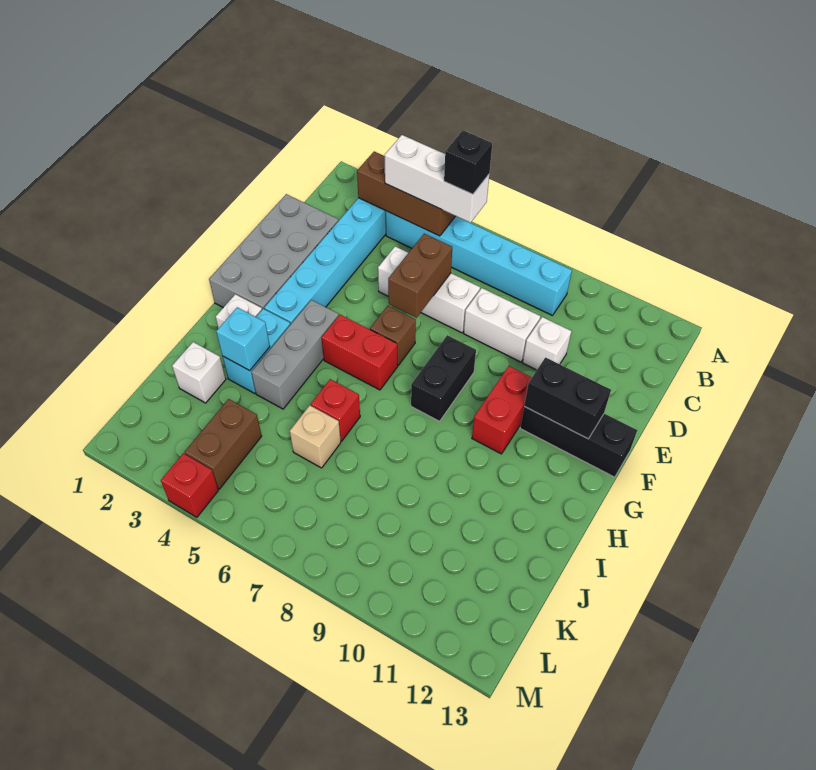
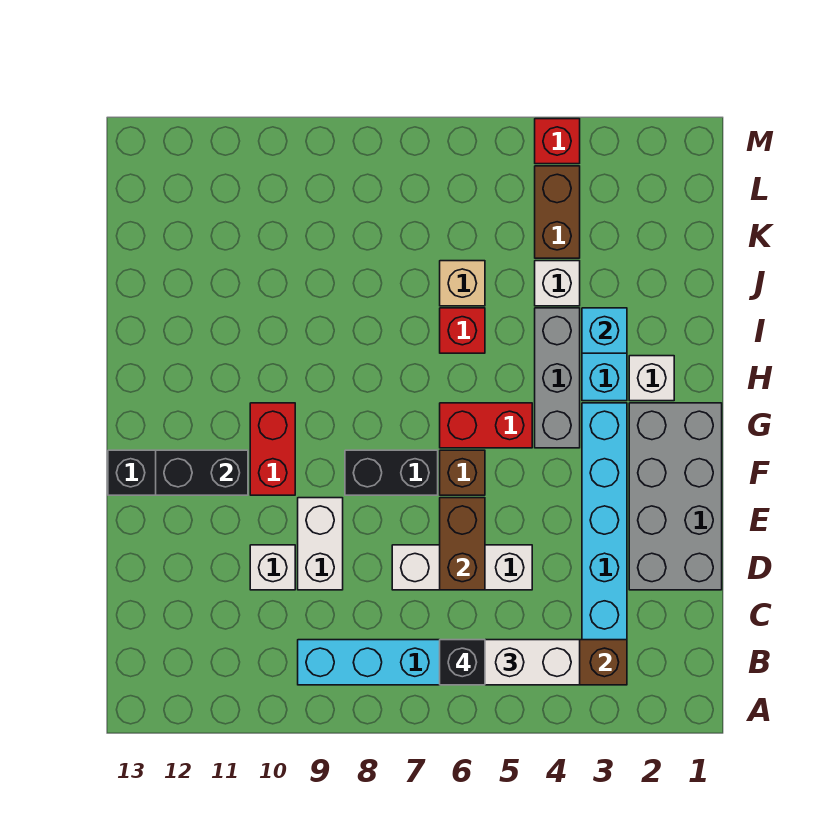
white 1x2 brick [464,288,540,362] -> white 1x2 brick turned to [298,498,343,590]
black 1x2 brick [411,335,476,421] -> black 1x2 brick turned to [345,450,438,495]
white 1x1 brick [172,342,226,403] -> white 1x1 brick moved to [535,261,580,306]

